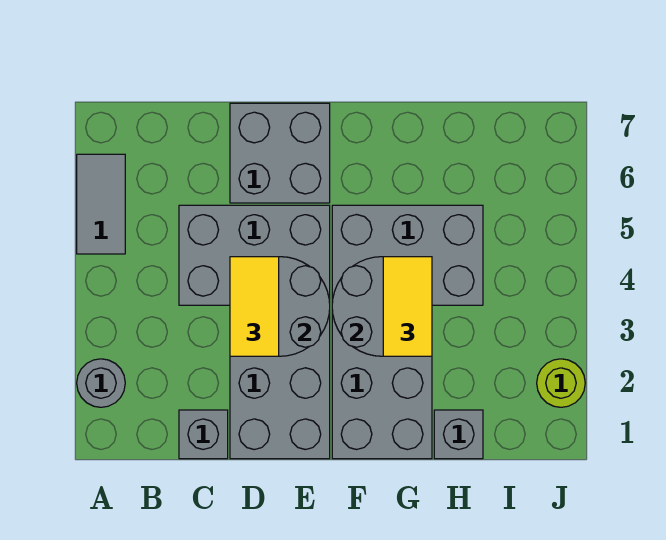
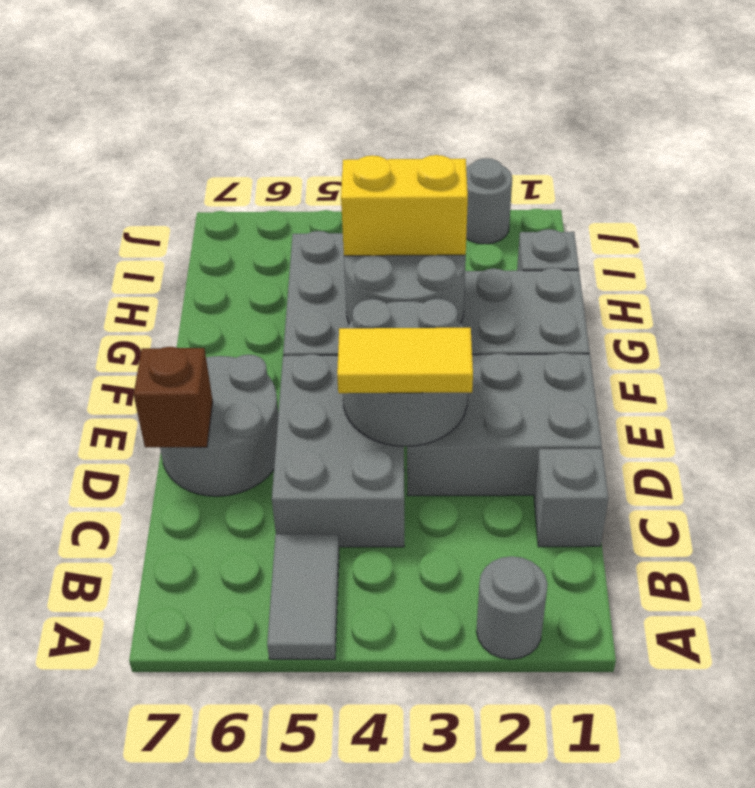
grey 1x2 tile [77,154,125,254] -> grey 1x2 tile turned to [267,534,339,659]
grey 2x2 brick [230,103,330,203] -> grey 2x2 round brick [160,355,278,496]
none -> brown 1x1 brick [134,347,213,447]
yellow 1x2 tile [383,257,432,356] -> yellow 1x2 brick [341,155,468,256]
lime 1x1 round brick [537,359,585,407] -> grey 1x1 round brick [466,158,512,244]

